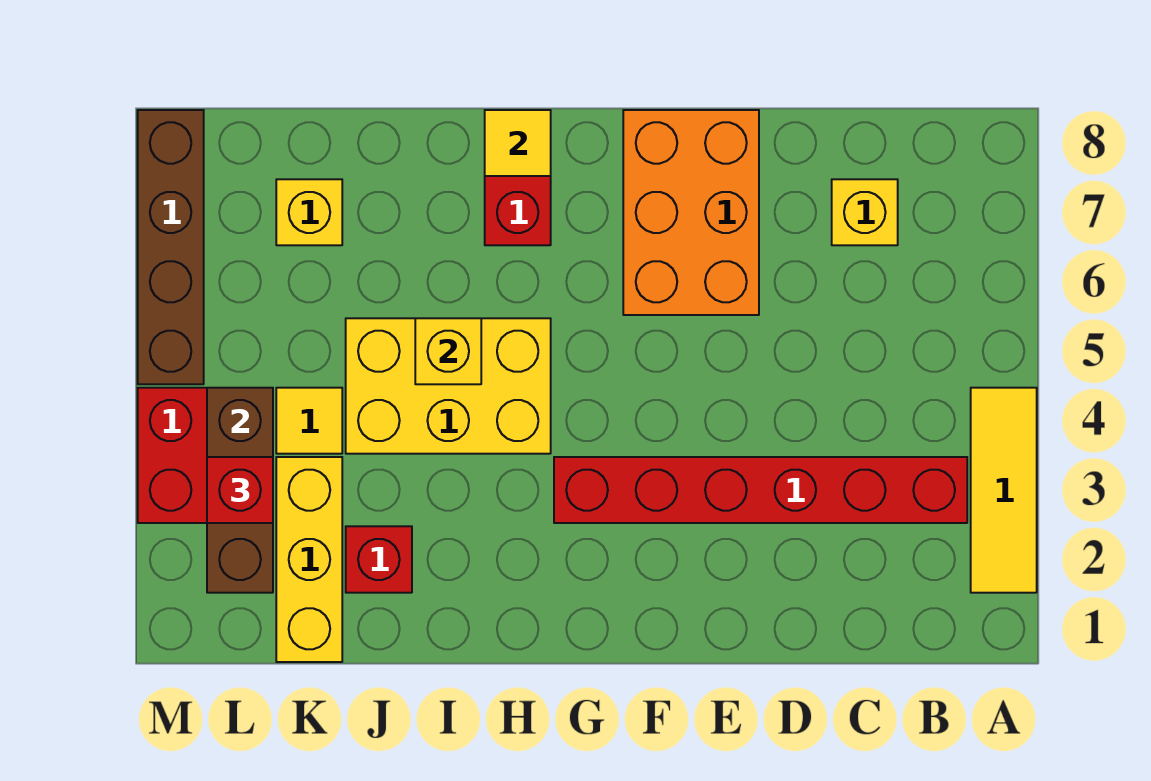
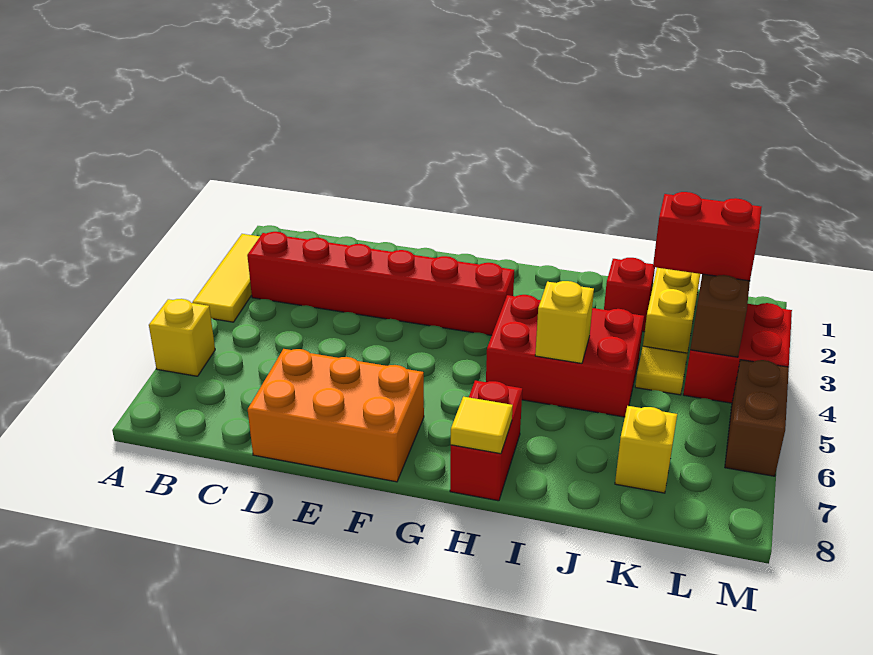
yellow 1x1 brick [832,179,898,245] -> yellow 1x1 brick moved to [149,299,215,376]
orange 2x3 brick [623,110,759,315] -> orange 2x3 brick turned to [248,349,424,482]
yellow 2x3 brick [346,318,551,454] -> red 2x3 brick [486,295,644,417]
red 1x1 brick [207,457,273,523] -> red 1x2 brick [653,192,762,281]
brown 1x4 brick [138,110,204,384] -> brown 1x2 brick [725,360,789,476]

